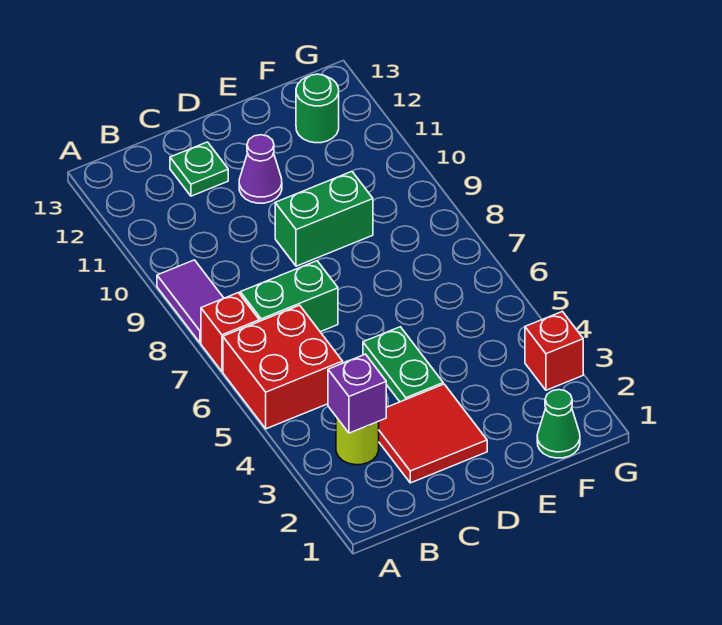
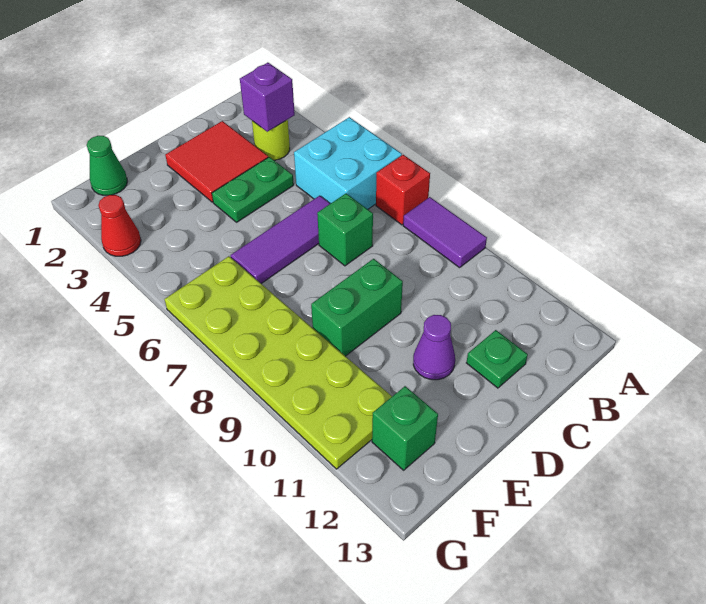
red 2x2 brick [223,305,343,429] -> cyan 2x2 brick [294,117,402,209]
green 1x2 brick [240,261,338,332] -> green 1x1 brick [317,193,373,266]
none -> purple 1x3 tile [231,196,330,284]
green 1x2 plate [363,327,443,402] -> green 1x2 plate turned to [212,157,294,222]
none -> lime 2x6 plate [165,256,392,469]
green 1x1 round brick [296,74,339,143] -> green 1x1 brick [372,386,438,470]
red 1x1 brick [525,311,583,390] -> red 1x1 cone [98,195,141,256]

